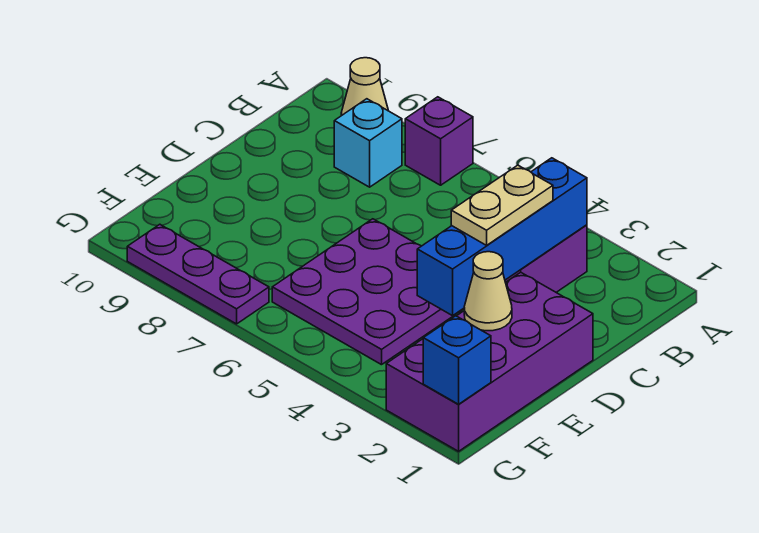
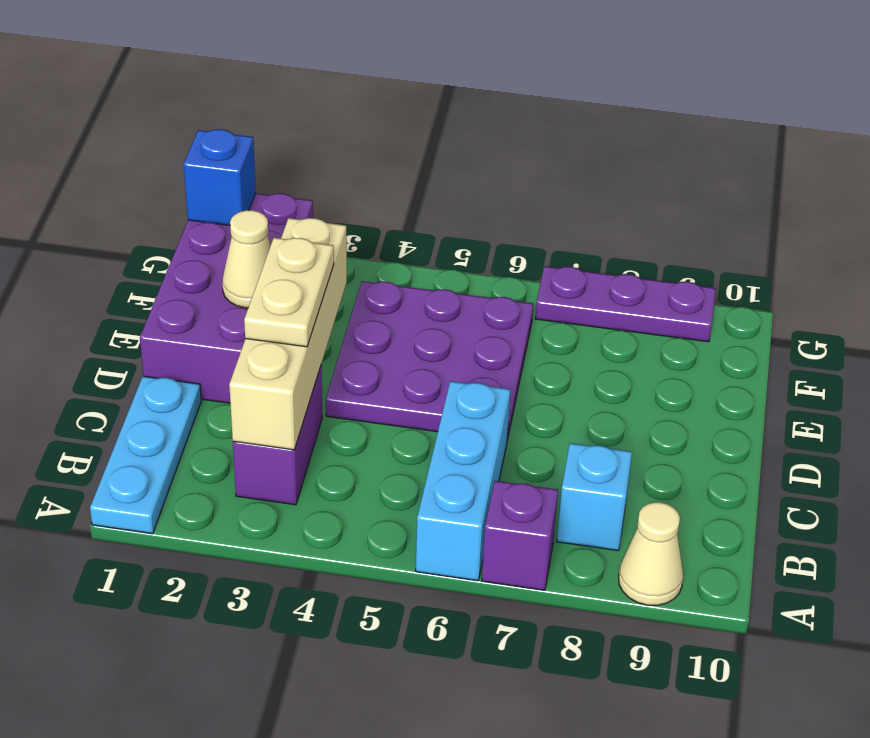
none -> cyan 1x3 plate [90,376,201,534]
none -> cyan 1x3 brick [416,381,510,581]
blue 1x4 brick [417,158,587,316] -> tan 1x4 brick [229,218,347,450]

